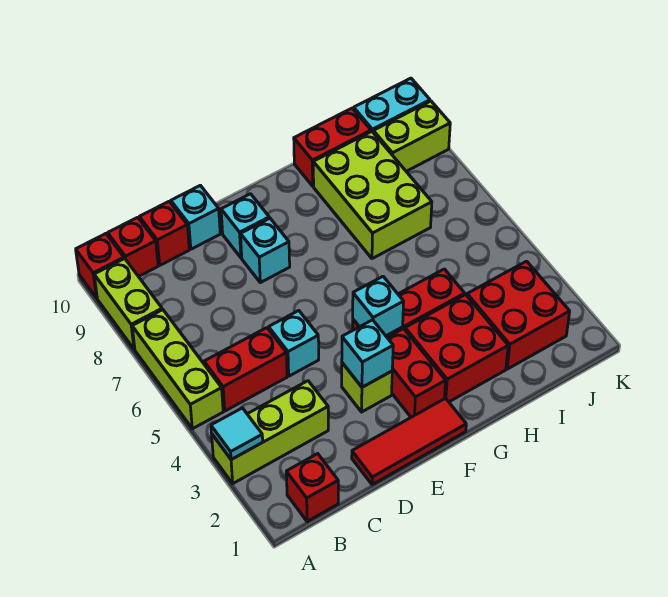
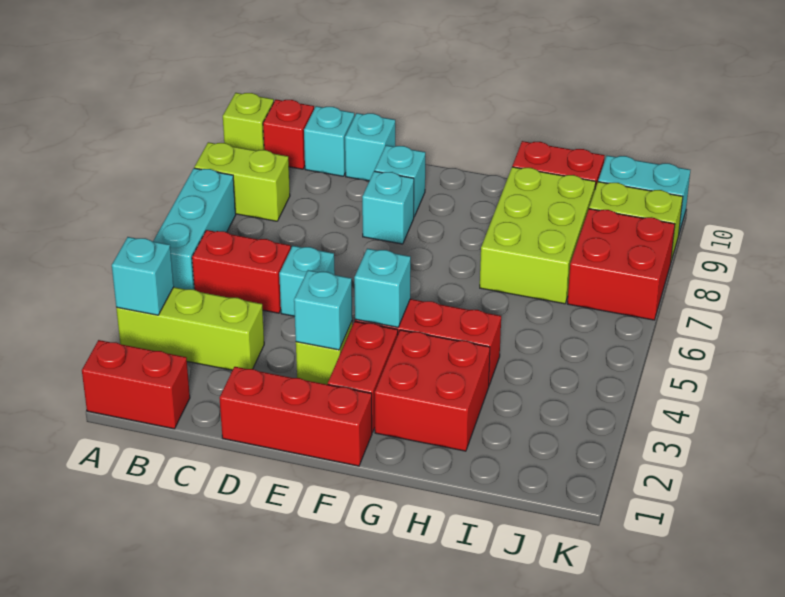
cyan 1x1 tile [211,408,263,460] -> cyan 1x1 brick [112,237,174,315]
lime 1x3 brick [132,310,223,429] -> cyan 1x3 brick [153,168,236,290]
lime 1x2 brick [94,259,162,349] -> lime 1x2 brick turned to [194,142,290,221]
red 1x1 brick [76,234,124,298] -> lime 1x1 brick [223,93,274,151]
red 1x1 brick [286,454,338,522] -> red 1x2 brick [82,340,190,429]
red 1x1 brick [139,202,189,265] -> cyan 1x1 brick [304,106,354,176]
red 1x3 tile [352,398,466,485] -> red 1x3 brick [220,367,372,466]
red 2x2 brick [467,261,570,369] -> red 2x2 brick moved to [567,209,675,320]

